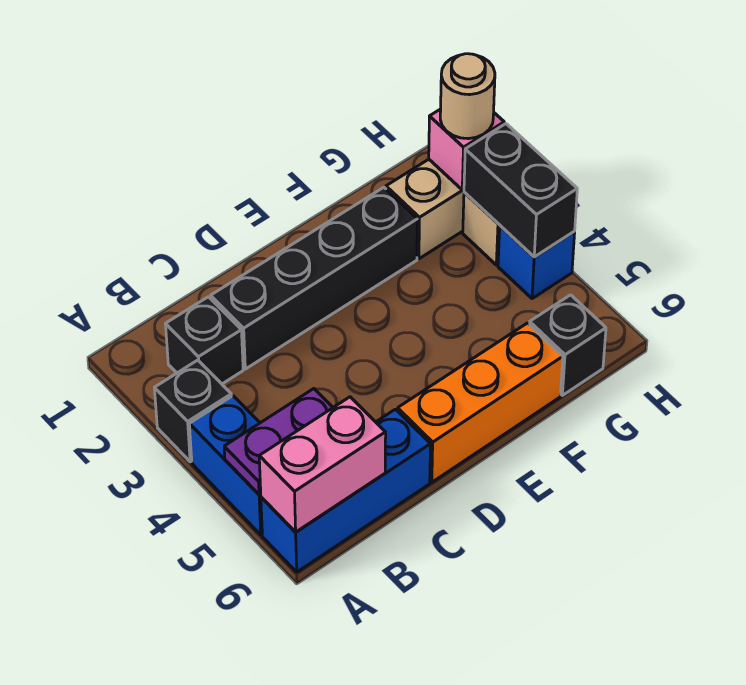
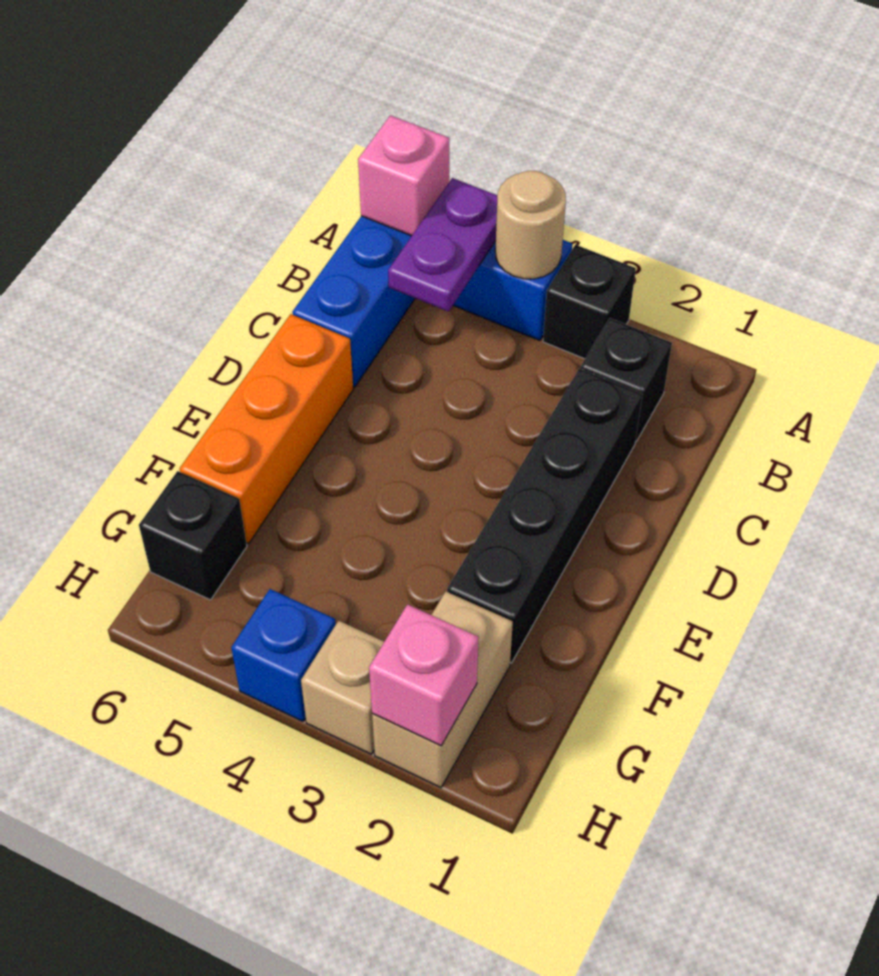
pink 1x2 brick [259,397,386,532] -> pink 1x1 brick [358,115,449,236]
tan 1x1 round brick [440,54,495,139] -> tan 1x1 round brick moved to [495,171,566,279]
black 1x2 brick [464,124,577,257] -> none

